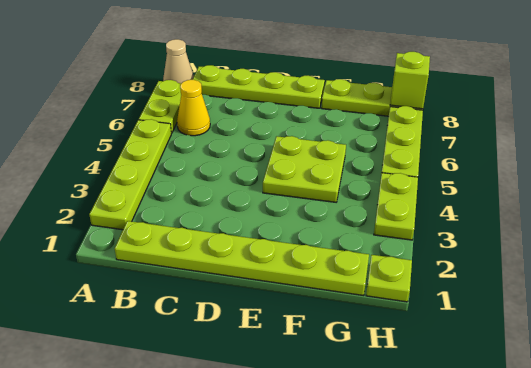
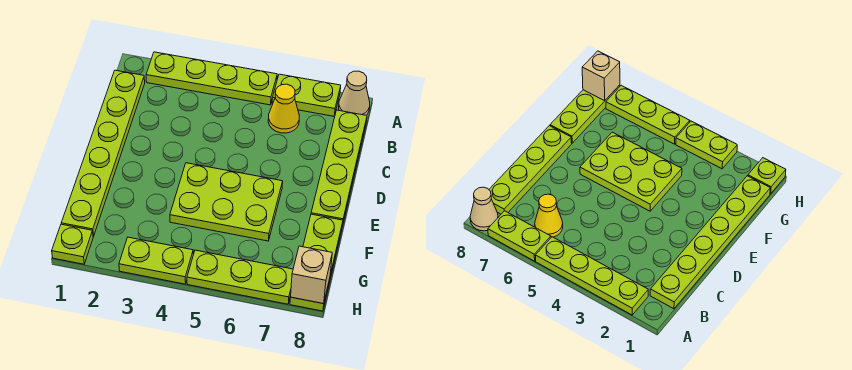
lime 2x2 plate [263,136,346,202] -> lime 2x3 plate [170,163,283,241]
lime 1x1 brick [390,52,430,109] -> tan 1x1 brick [291,246,332,304]

